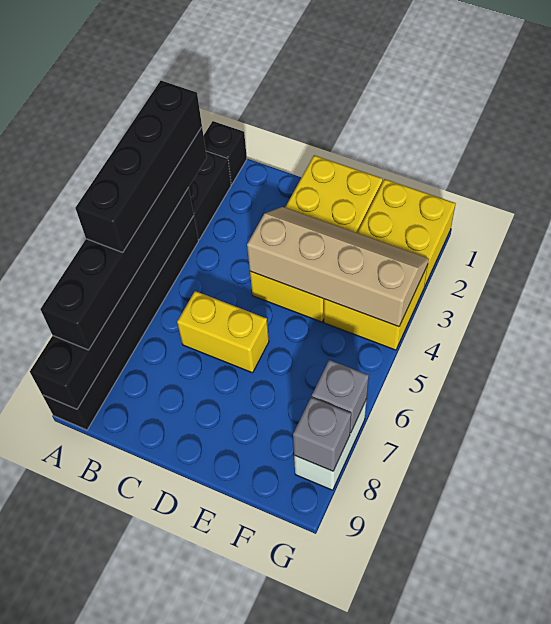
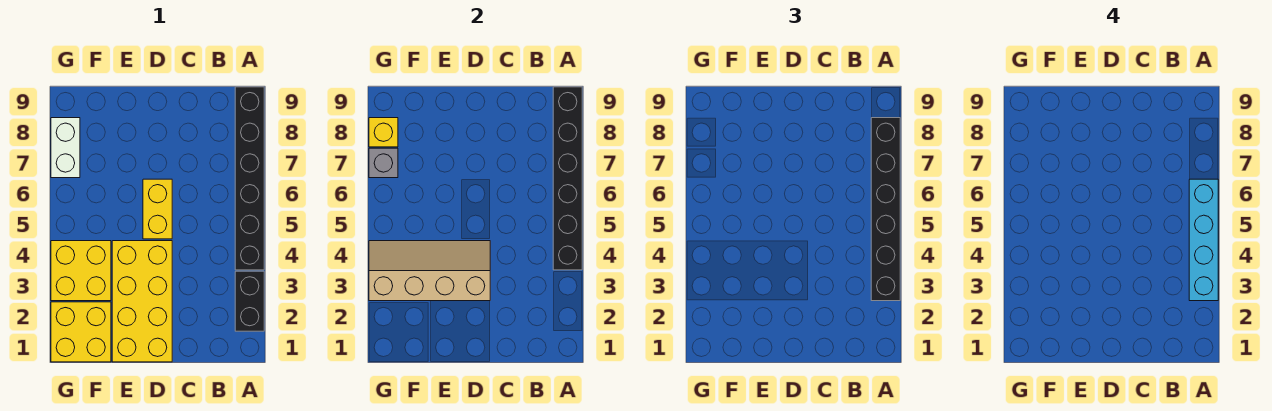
black 1x1 brick [203,121,247,184] -> none
black 1x4 brick [75,81,202,252] -> cyan 1x4 brick [1189,179,1218,301]
yellow 1x2 brick [177,291,269,373] -> yellow 1x2 brick turned to [143,179,172,239]
tan 2x4 slope [247,207,429,327] -> tan 2x4 slope turned to [369,241,490,301]
grey 1x1 brick [293,397,351,471] -> yellow 1x1 brick [369,118,398,147]

